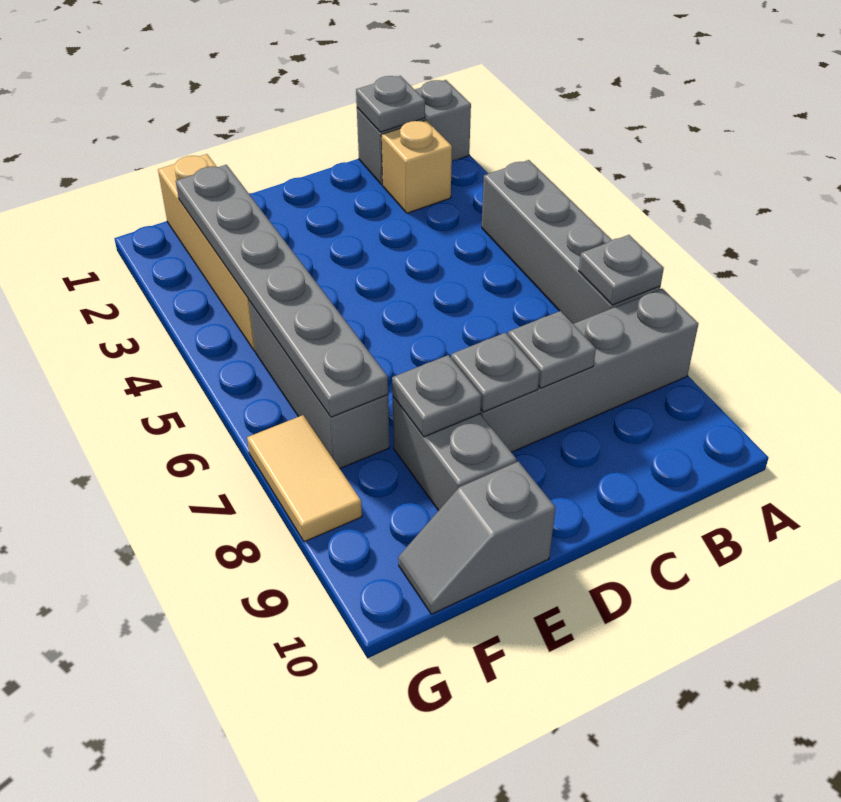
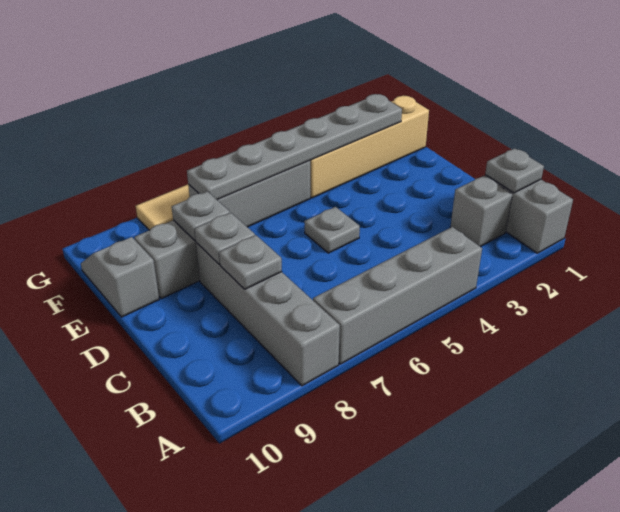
grey 1x1 plate [579,235,664,305] -> grey 1x1 plate moved to [305,207,360,253]
tan 1x1 brick [381,120,452,213] -> grey 1x1 brick [450,176,512,247]

